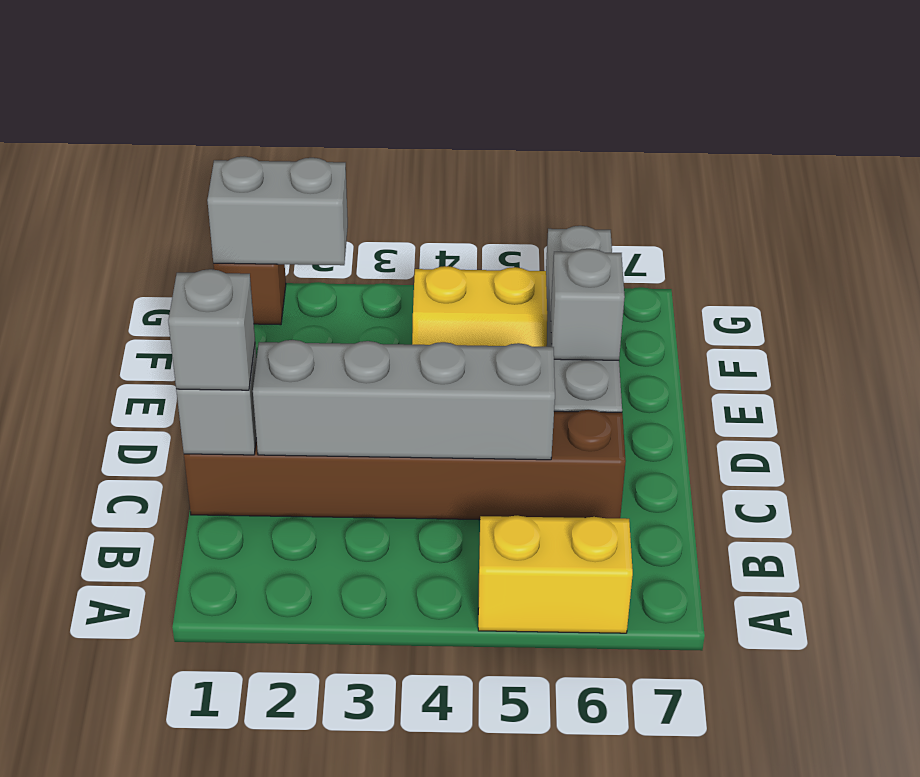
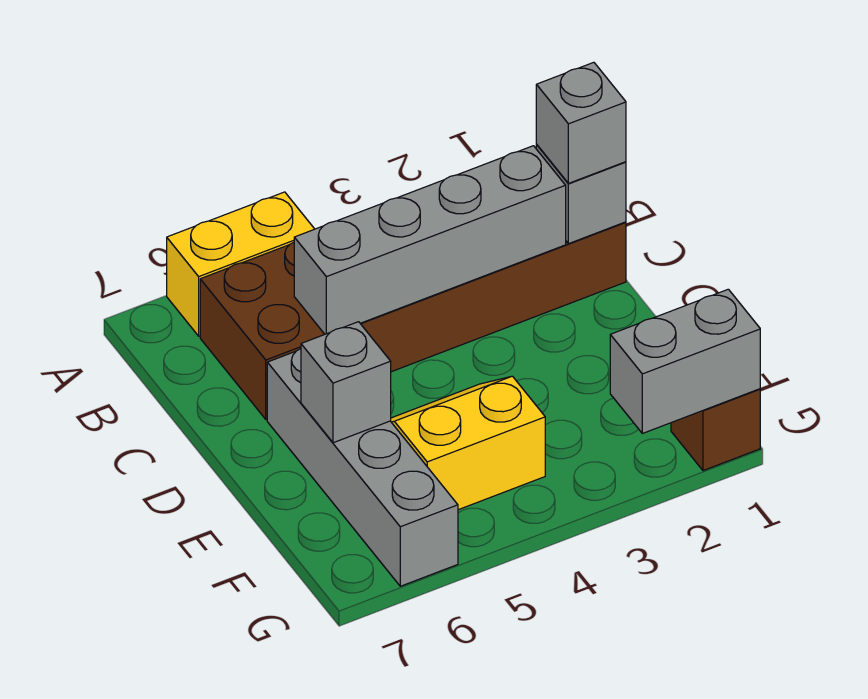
brown 1x6 brick [184,410,626,520] -> brown 2x6 brick [200,222,626,420]

